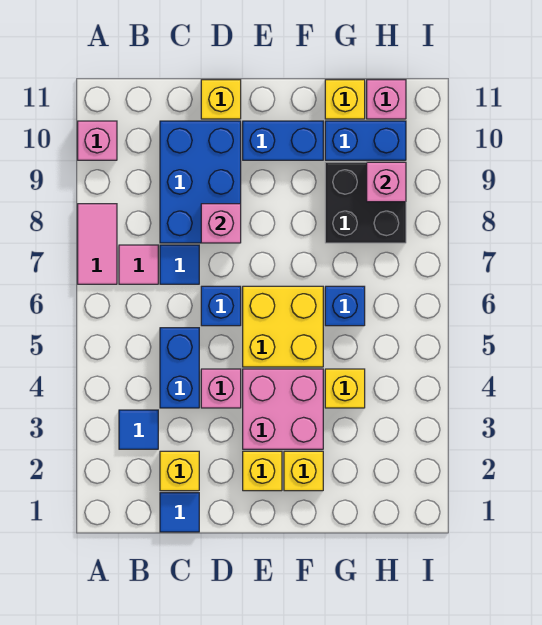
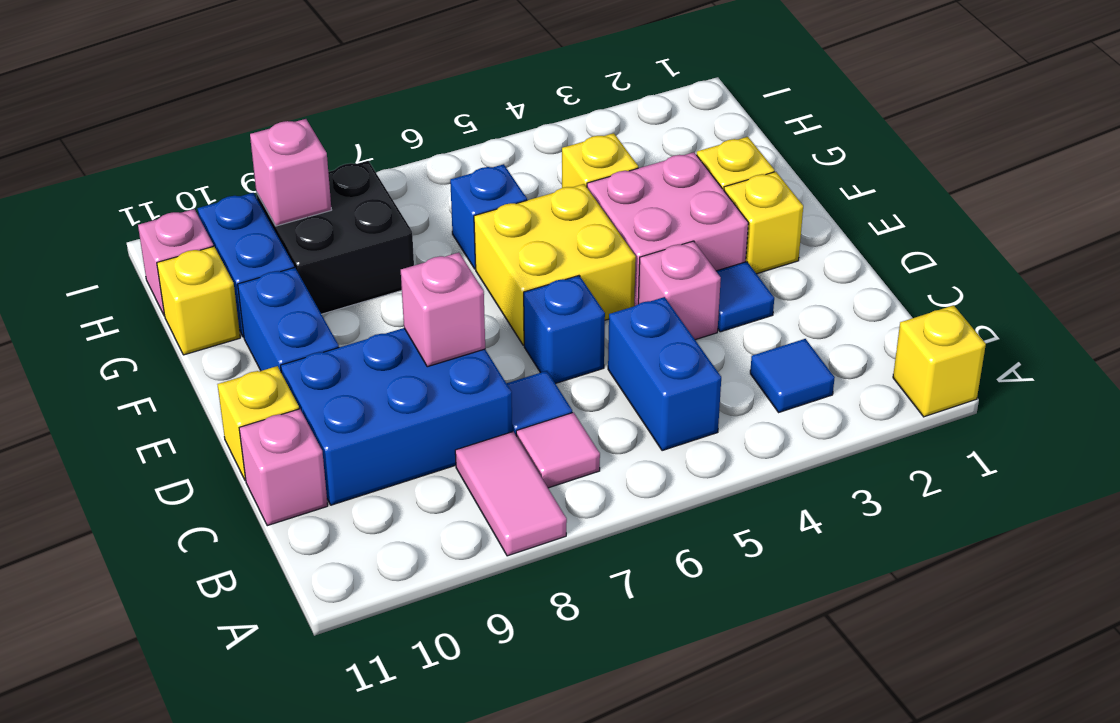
pink 1x2 tile [78,204,117,284] -> pink 1x2 tile turned to [455,432,567,556]
pink 1x1 brick [78,121,117,160] -> pink 1x1 brick moved to [239,409,328,526]
blue 1x1 tile [160,493,199,532] -> blue 1x1 tile moved to [716,262,774,332]
yellow 1x1 brick [160,451,199,491] -> yellow 1x1 brick moved to [893,305,986,417]
blue 1x2 brick [160,328,199,408] -> blue 1x2 brick turned to [608,297,721,451]

